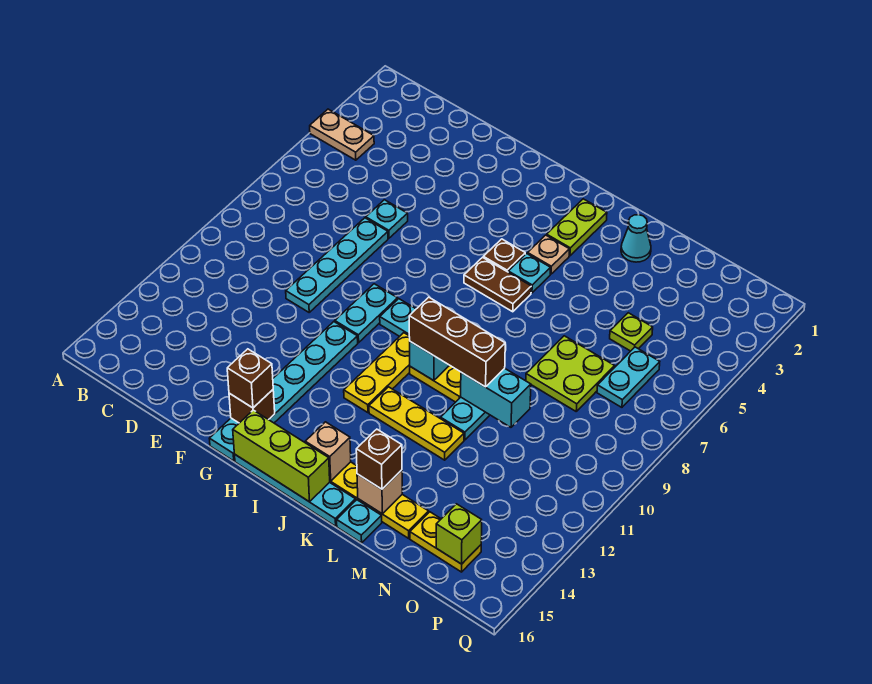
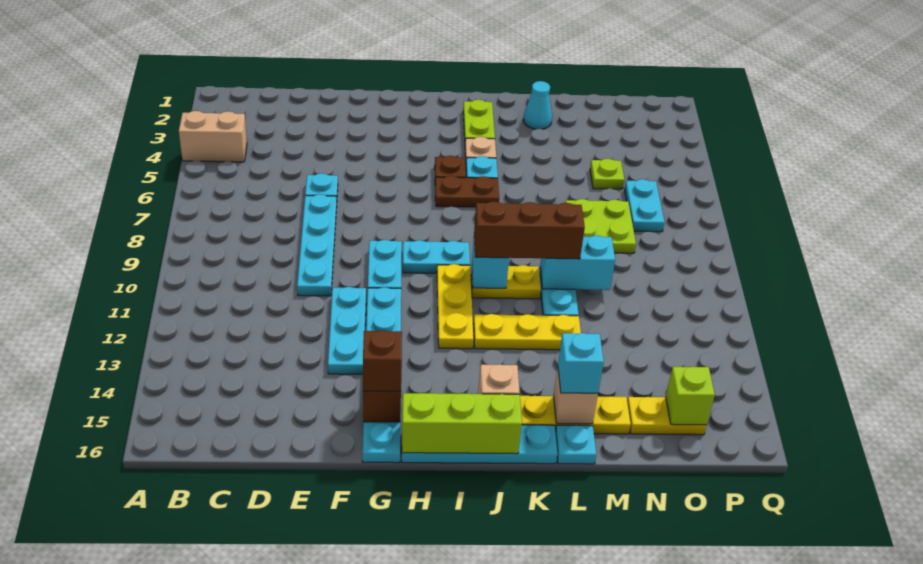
tan 1x2 plate [310,109,374,160] -> tan 1x2 brick [179,111,247,162]
none -> cyan 1x3 plate [328,287,366,374]
brown 1x1 brick [356,429,402,489] -> cyan 1x1 brick [558,333,604,393]

